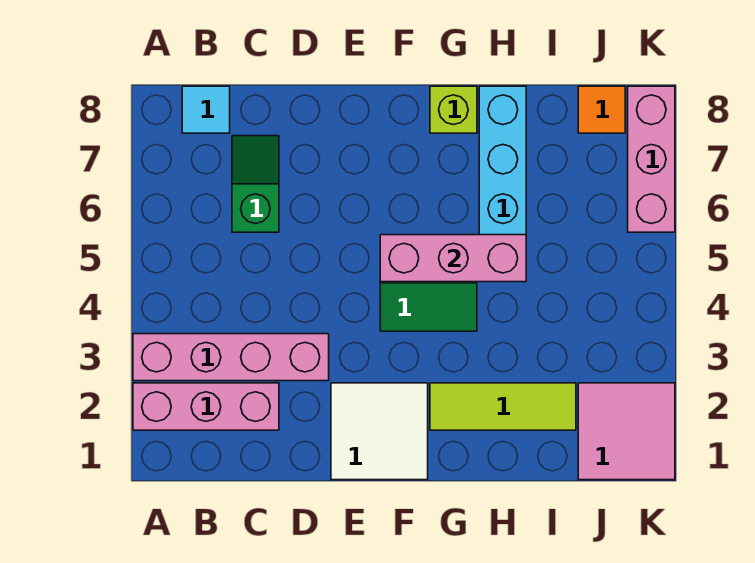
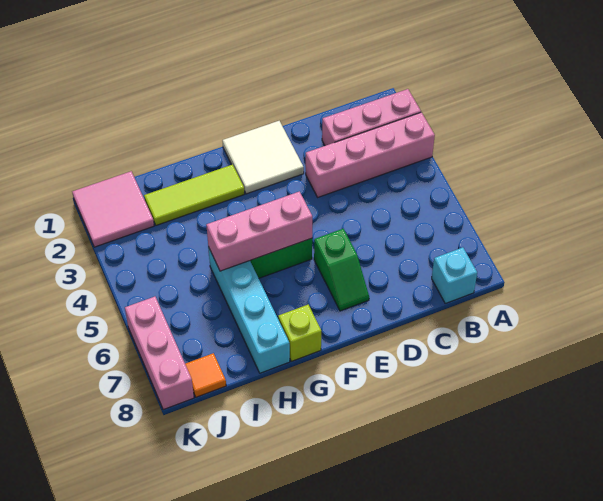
cyan 1x1 tile [182,86,230,133] -> cyan 1x1 brick [432,247,477,303]
green 1x2 slope [232,136,279,232] -> green 1x2 slope moved to [314,229,369,311]

